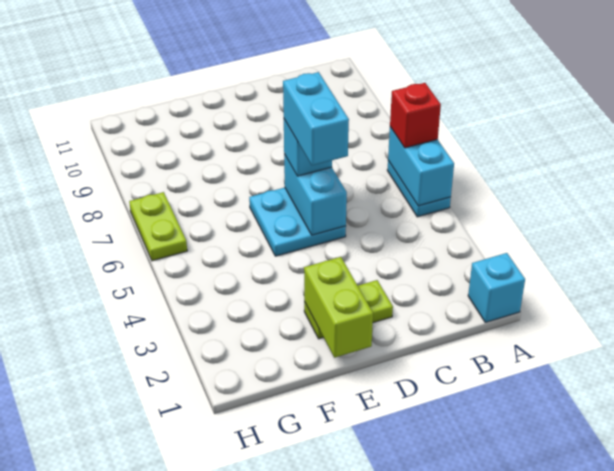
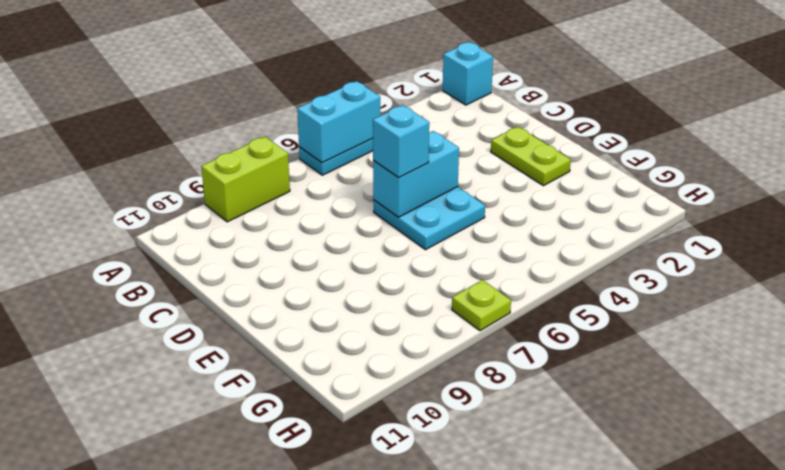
red 1x1 brick [390,83,441,148] -> none
cyan 1x2 brick [283,72,349,165] -> none
lime 1x2 brick [304,257,373,358] -> lime 1x2 brick moved to [201,137,290,222]
lime 1x2 plate [129,192,187,261] -> lime 1x1 plate [452,280,511,331]

